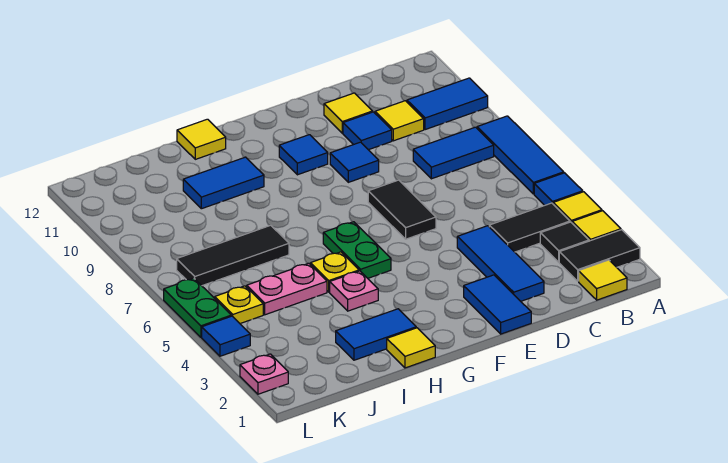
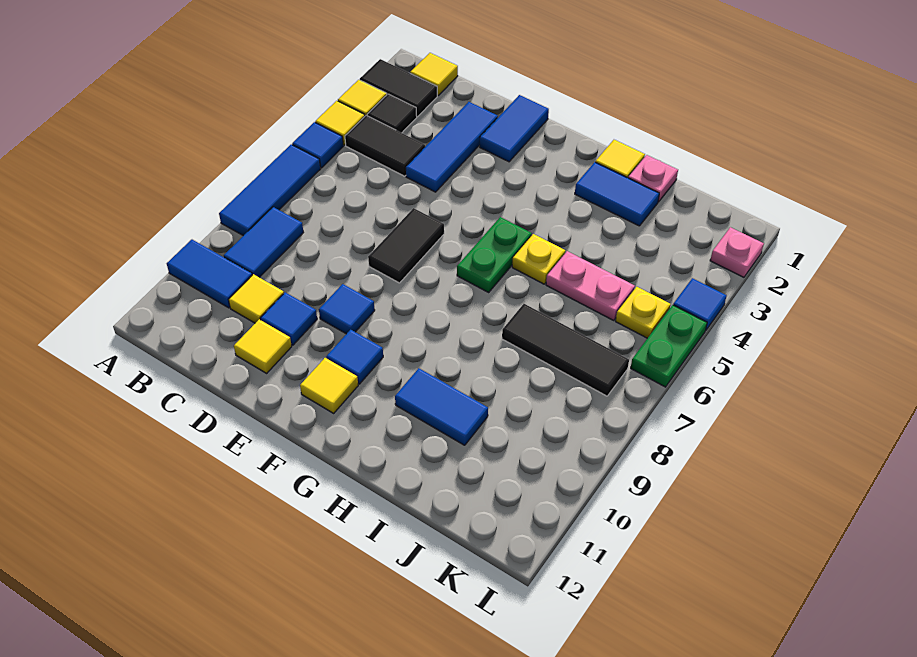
blue 1x2 tile [413,127,494,179] -> blue 1x2 tile turned to [224,207,303,277]
pink 1x1 plate [330,271,378,311] -> pink 1x1 plate moved to [628,155,678,202]
yellow 1x1 tile [177,119,226,159] -> yellow 1x1 tile moved to [300,358,358,413]

